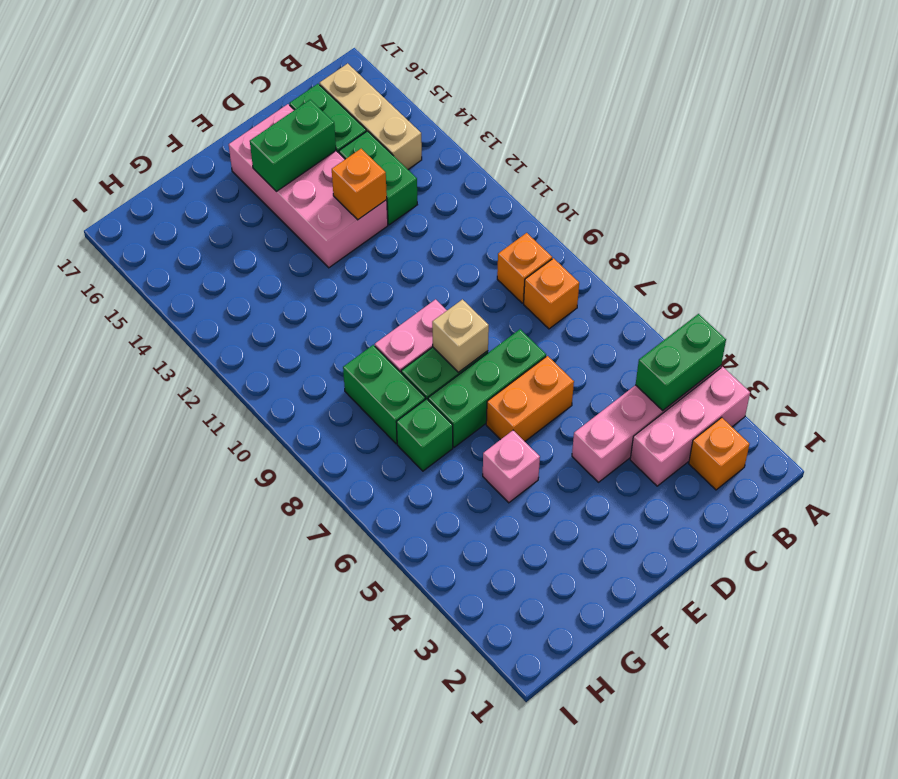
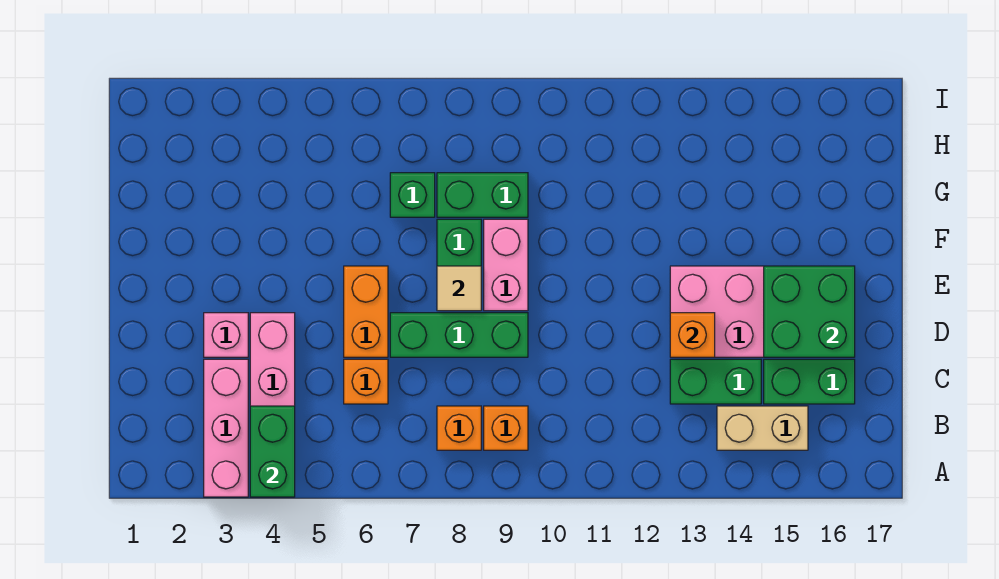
orange 1x1 brick [689,417,749,490] -> orange 1x1 brick moved to [344,359,388,404]
tan 1x3 brick [320,63,422,169] -> tan 1x2 brick [717,406,808,450]
green 1x3 brick [428,329,546,447] -> green 1x3 brick turned to [390,313,528,357]
green 1x2 brick [250,100,336,191] -> green 2x2 brick [764,266,855,357]
tan 1x1 brick [432,299,489,372] -> tan 1x1 tile [437,266,481,311]
pink 1x1 brick [483,430,540,503] -> pink 1x1 brick moved to [204,313,248,357]

